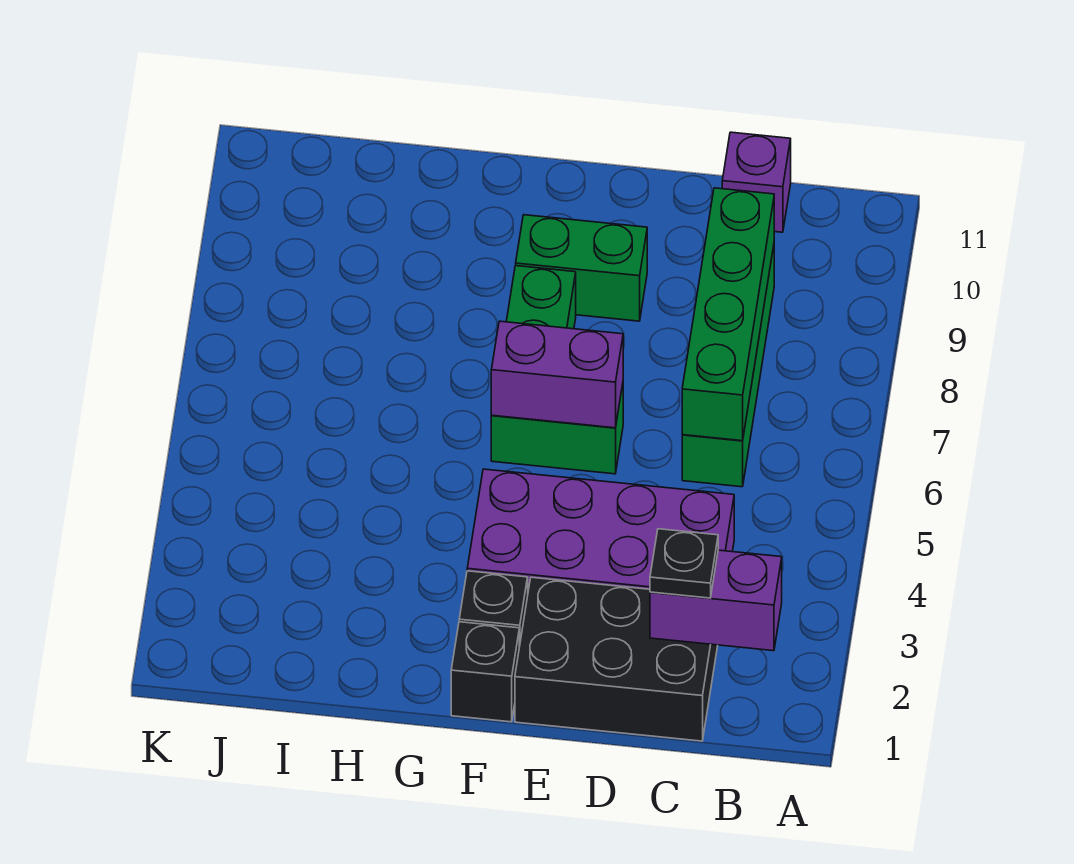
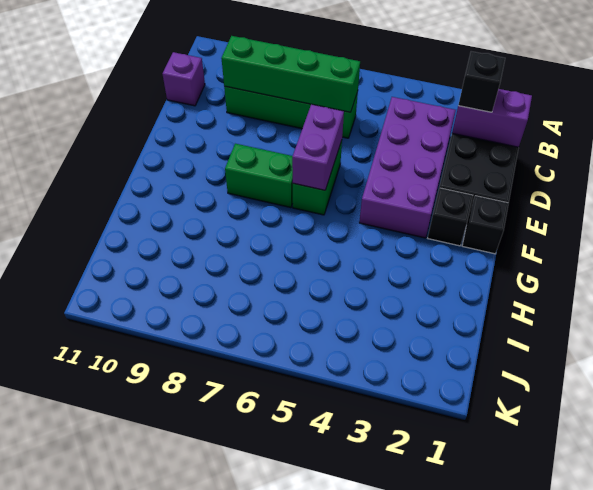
purple 1x2 brick [650,550,782,651] -> purple 1x2 brick turned to [452,89,532,147]
black 1x1 plate [650,529,718,598] -> black 1x1 brick [458,51,505,112]
green 1x2 brick [516,215,647,321] -> none

